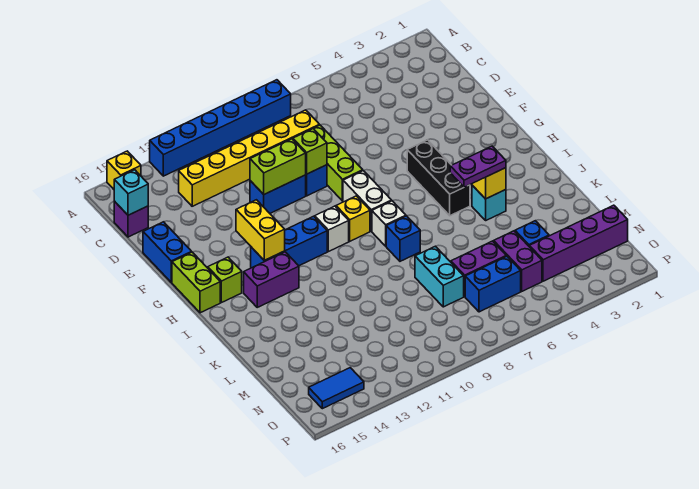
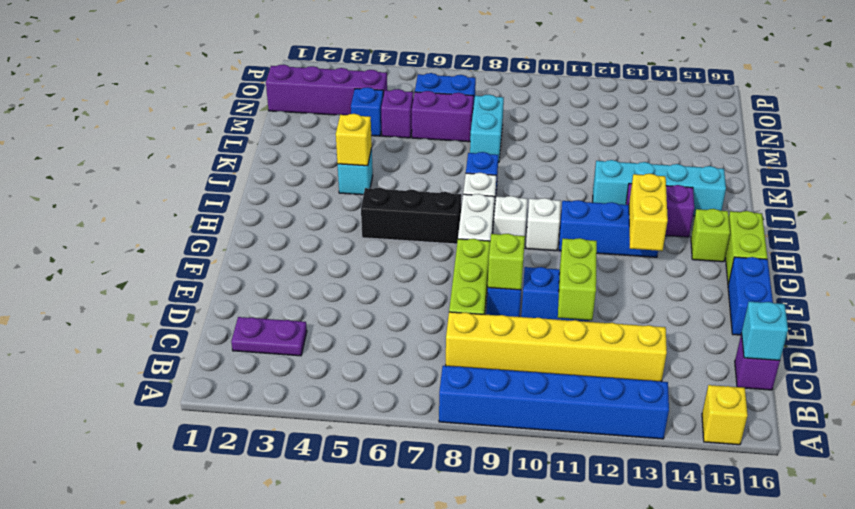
lime 1x2 brick [250,139,306,194] -> lime 1x2 brick turned to [558,238,597,320]
black 1x3 brick [407,140,470,216] -> black 1x3 brick turned to [361,188,462,244]
yellow 1x1 brick [336,196,370,241] -> white 1x1 brick [493,196,527,236]
purple 1x2 plate [450,146,506,187] -> purple 1x2 plate moved to [231,317,307,356]
none -> cyan 1x4 brick [593,160,726,216]
purple 1x2 brick [494,231,542,291] -> purple 1x1 brick [381,89,413,138]
blue 1x2 tile [309,368,364,409] -> none

